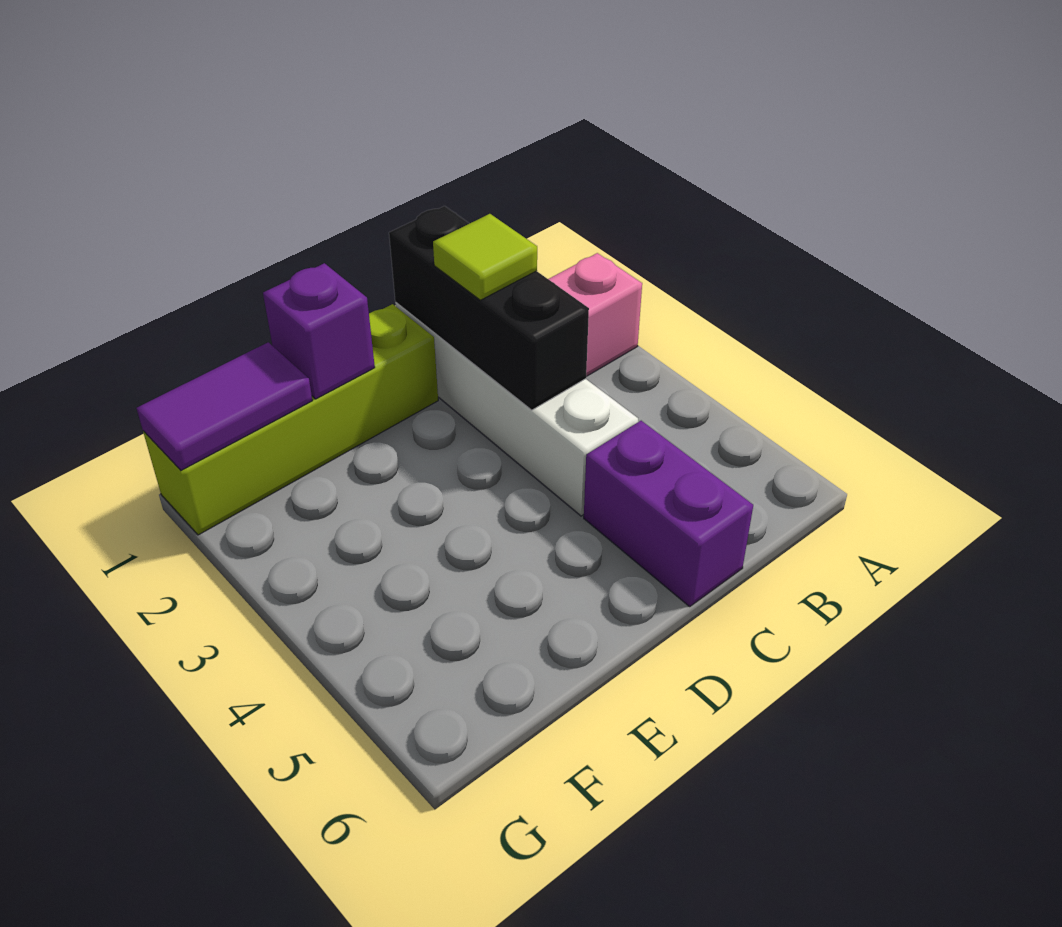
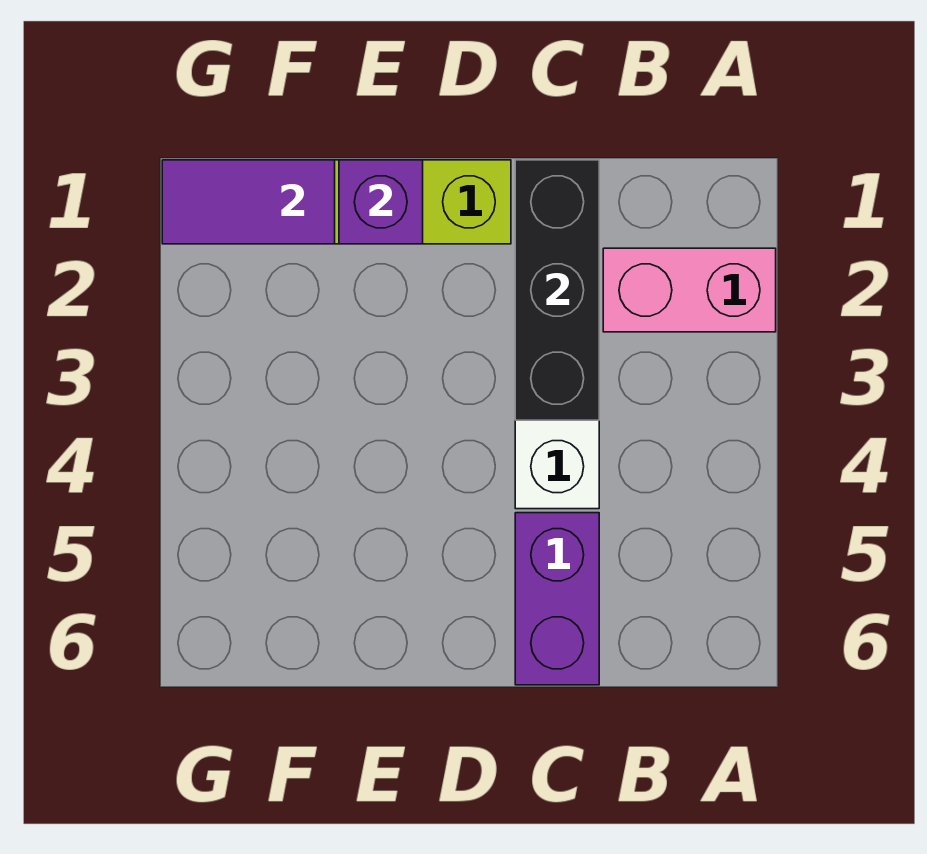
lime 1x1 tile [433,214,537,300] -> none

